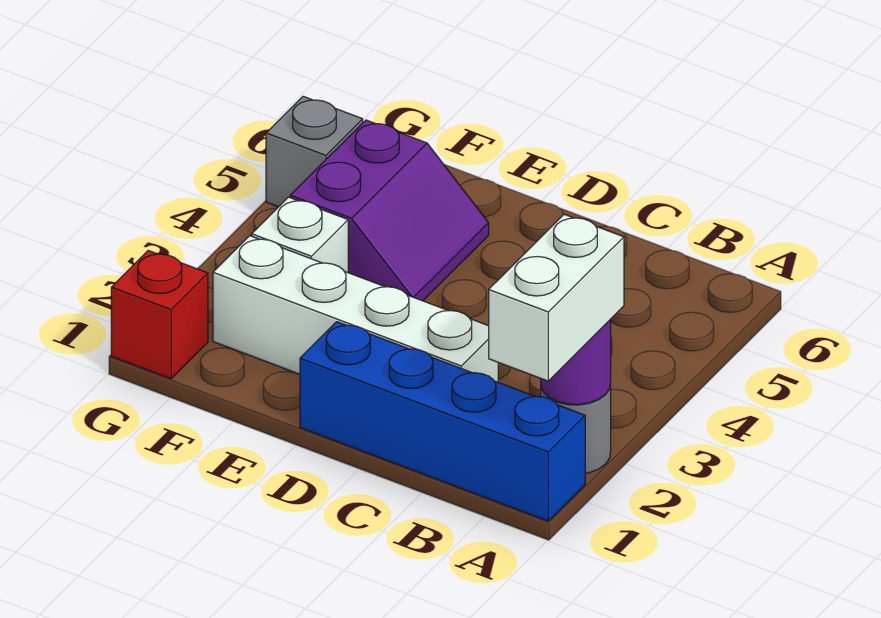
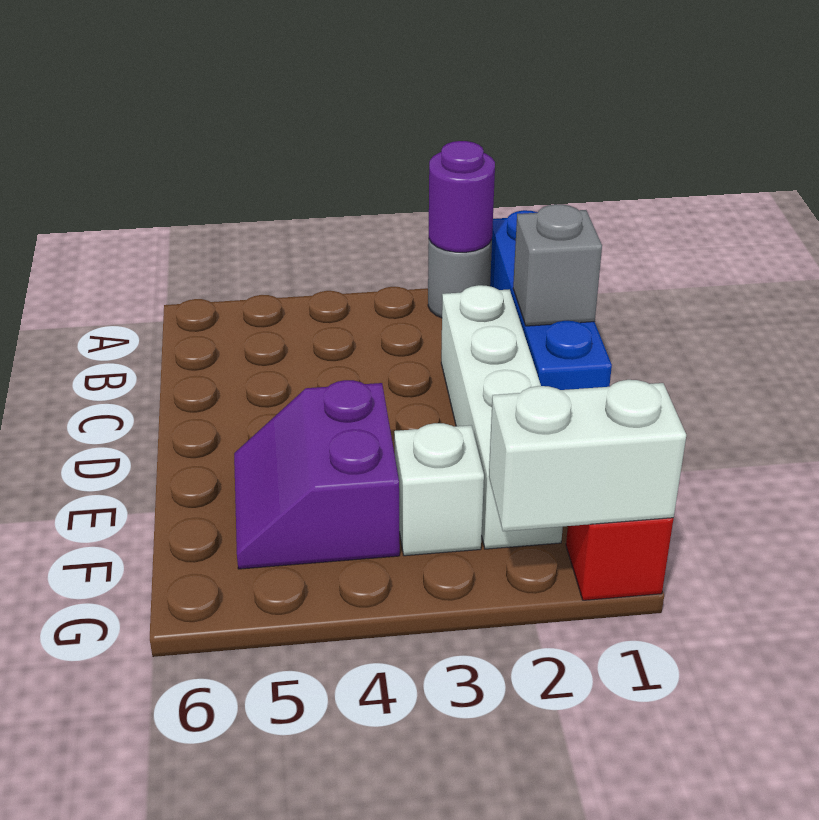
white 1x2 brick [489,214,624,381] -> white 1x2 brick moved to [489,380,686,531]
purple 2x2 slope [290,120,489,301] -> purple 2x2 slope turned to [234,380,400,569]
grey 1x1 brick [266,96,363,207] -> grey 1x1 brick moved to [513,204,602,326]

